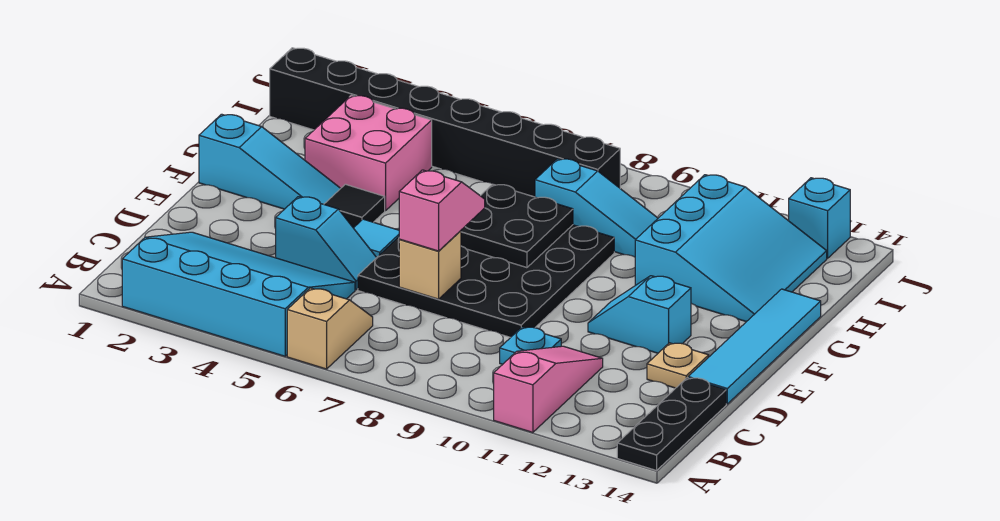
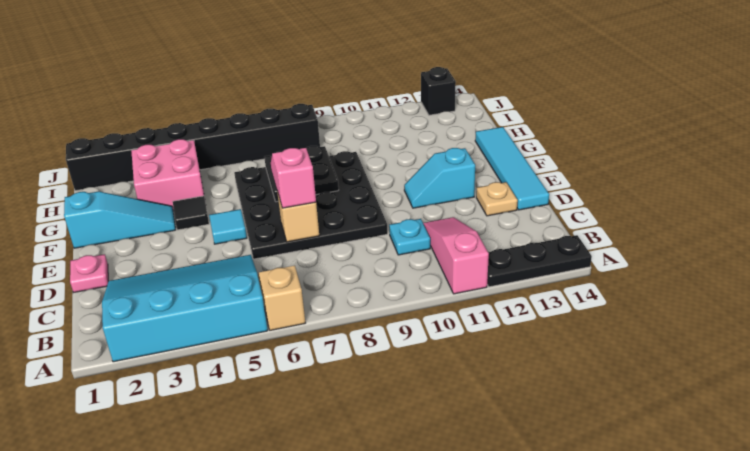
black 1x3 plate [617,378,726,470] -> black 1x3 plate turned to [487,235,592,287]
none -> pink 1x1 plate [70,254,108,292]
cyan 1x2 slope [276,197,377,290] -> none
cyan 3x3 slope [635,175,827,322] -> none
cyan 1x3 slope [535,159,658,257] -> none
cyan 1x1 brick [789,178,850,258] -> black 1x1 brick [421,67,456,115]

